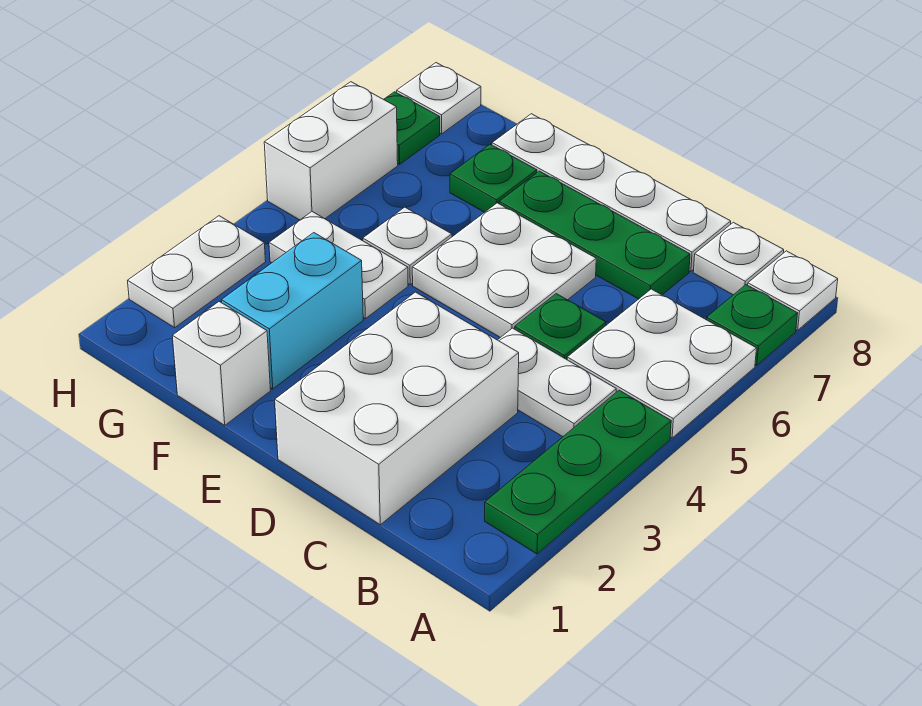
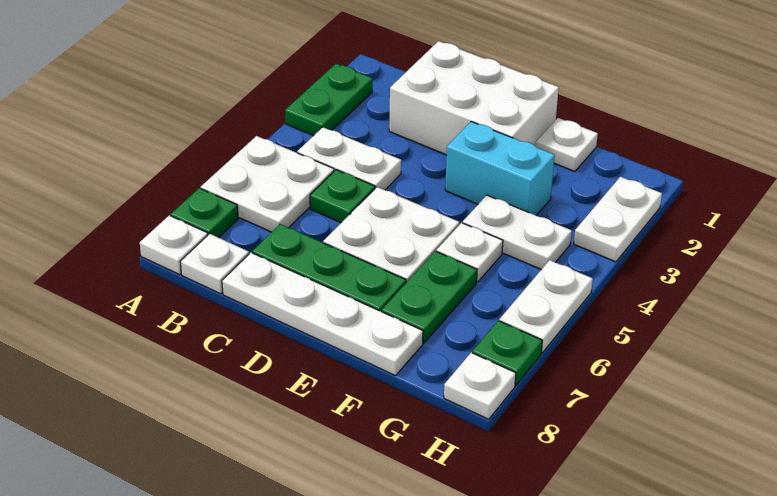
green 1x3 plate [485,390,671,554] -> green 1x2 plate [285,64,372,136]
white 2x3 brick [275,292,519,525] -> white 2x3 brick turned to [389,41,559,155]
white 1x1 brick [172,302,271,425] -> white 1x1 plate [536,118,598,172]
cyan 1x2 brick [221,233,363,389] -> cyan 1x2 brick turned to [445,122,555,215]
green 1x1 plate [450,144,537,212] -> green 1x2 plate [381,251,477,343]
white 1x2 brick [264,82,398,220] -> white 1x2 plate [499,260,593,353]

